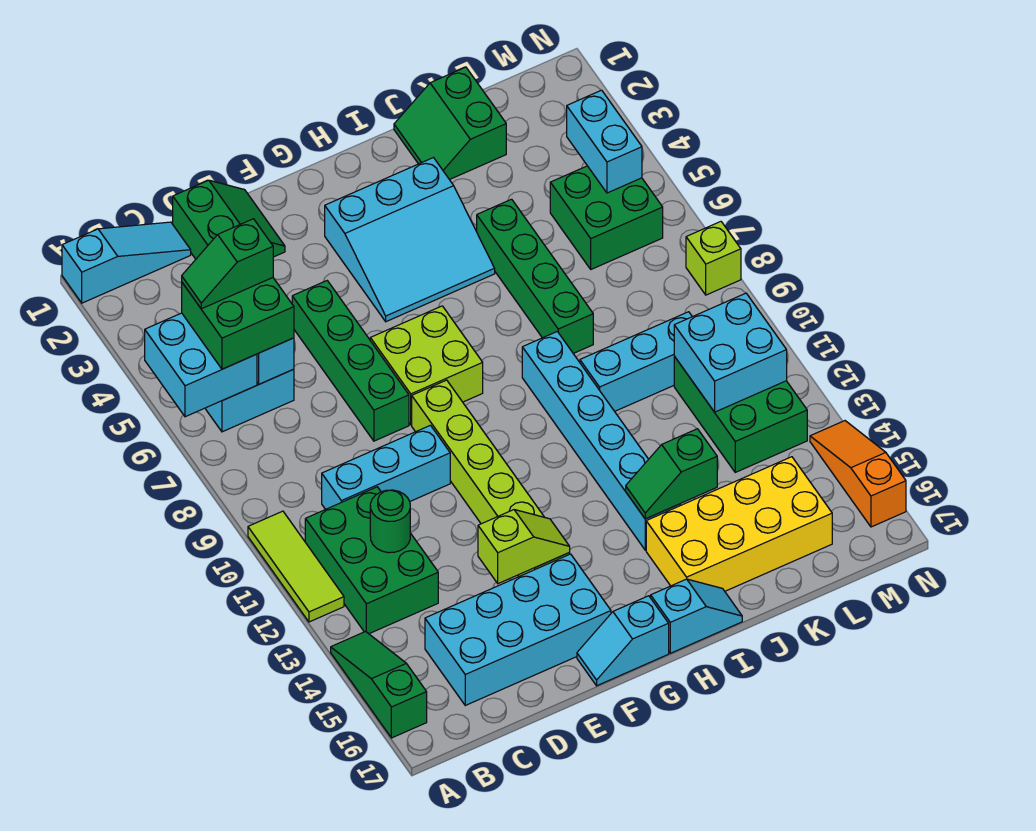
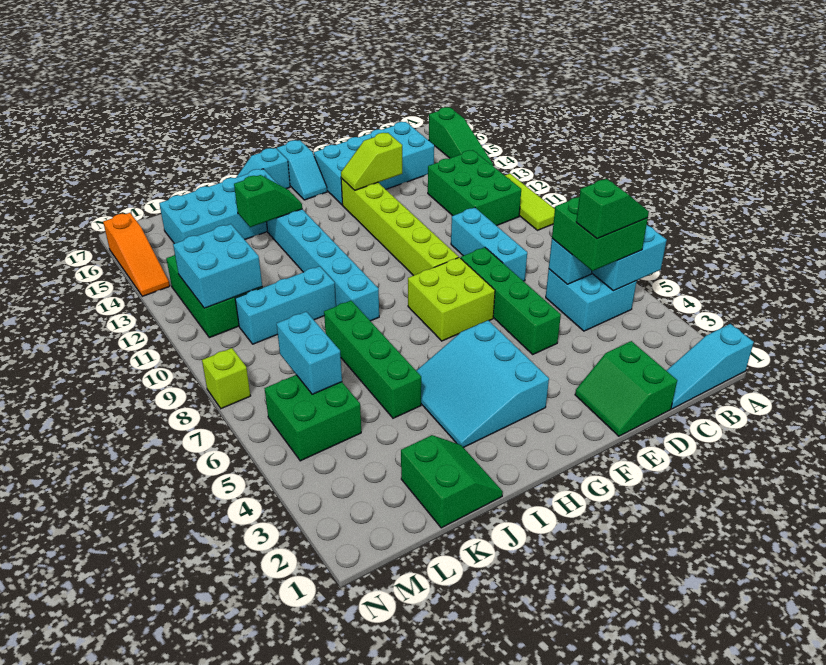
cyan 1x3 brick [322,425,450,509] -> cyan 1x3 brick turned to [451,208,527,281]
green 1x1 round brick [370,490,410,553] -> none
cyan 1x2 slope [577,596,669,686] -> cyan 1x2 slope turned to [277,140,327,200]
cyan 3x3 slope [325,158,495,322] -> cyan 3x3 slope turned to [416,320,549,448]
yellow 2x4 brick [646,457,832,591] -> cyan 2x4 brick [159,169,278,244]
cyan 1x2 brick [567,90,642,193] -> cyan 1x2 brick moved to [277,312,342,394]

